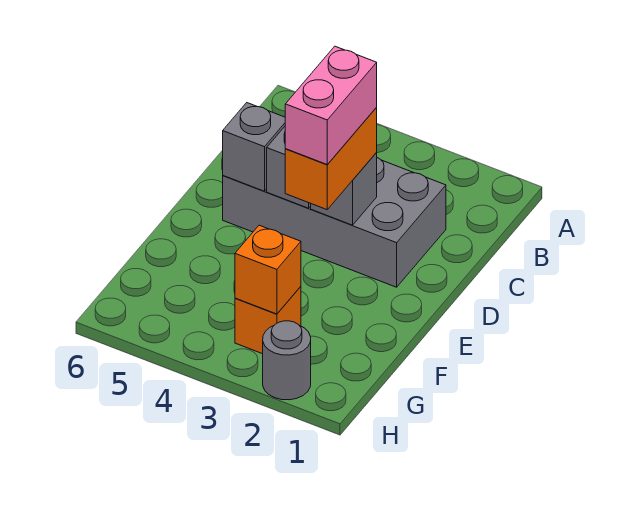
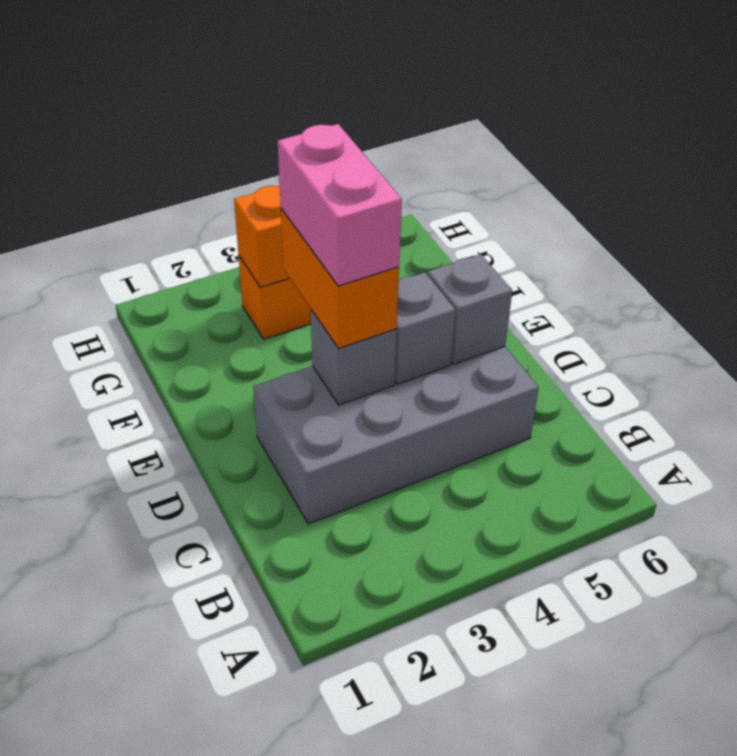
grey 1x1 round brick [263,321,311,400] -> none

